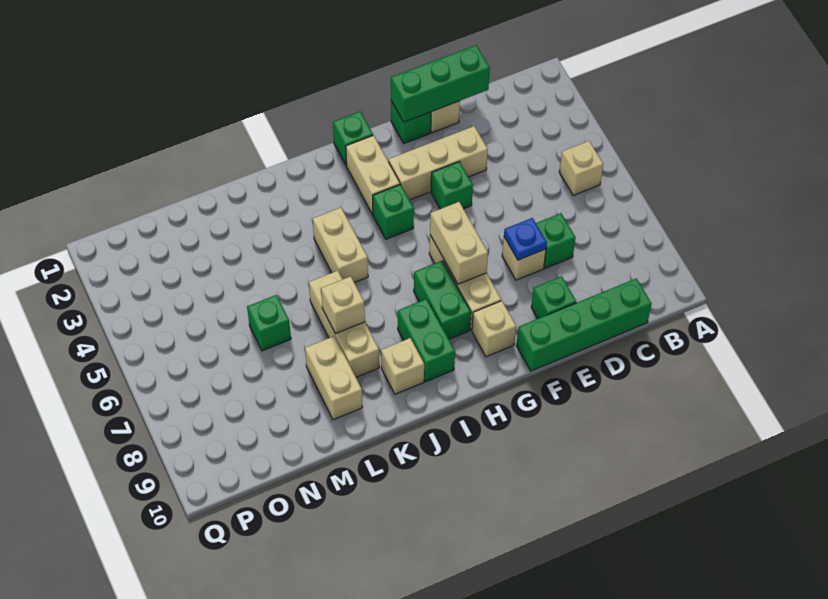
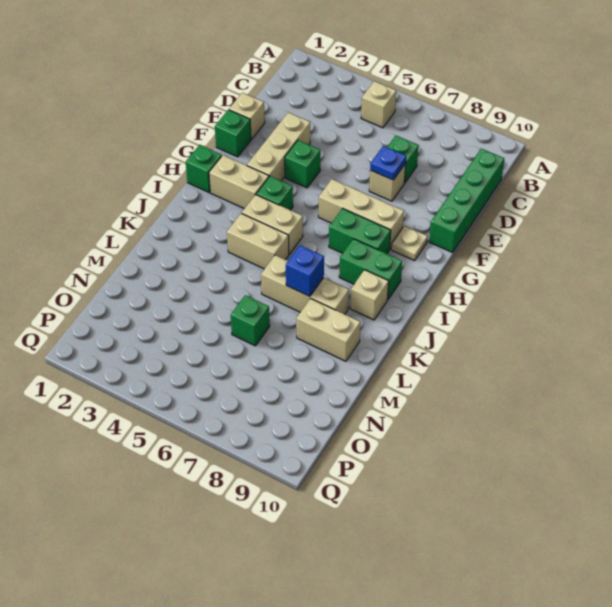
green 1x3 brick [391,45,490,122] -> none
green 1x1 brick [531,276,576,318] -> none
tan 1x2 brick [430,202,488,284] -> tan 1x2 brick moved to [242,195,303,254]
tan 1x1 brick [472,301,516,357] -> tan 1x1 plate [391,226,428,261]
tan 1x1 brick [321,276,365,334] -> blue 1x1 brick [286,245,324,296]

